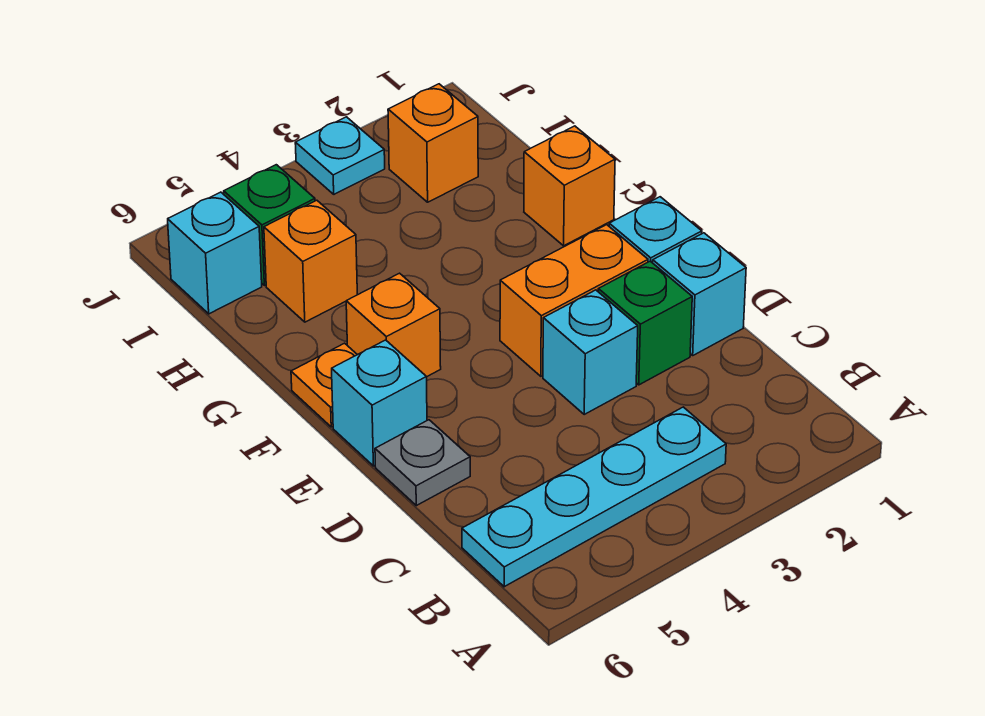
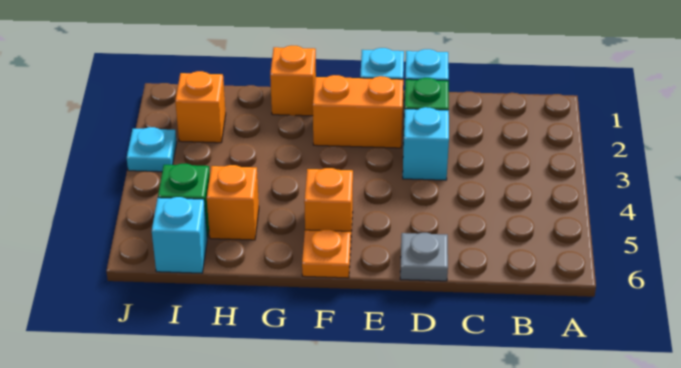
cyan 1x4 plate [462,407,726,587] -> none
orange 1x2 brick [500,225,648,376] -> orange 1x2 brick turned to [313,75,403,148]
cyan 1x1 brick [332,340,427,466] -> none

